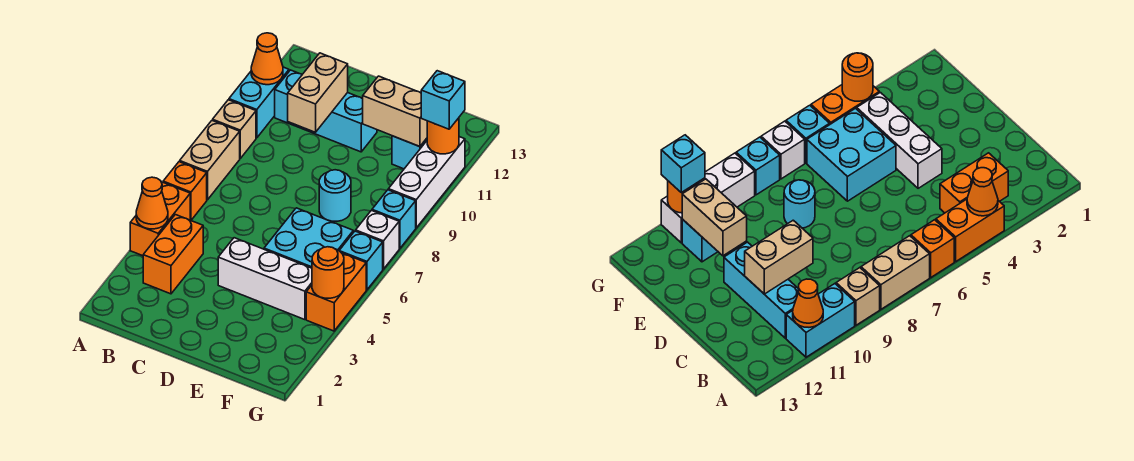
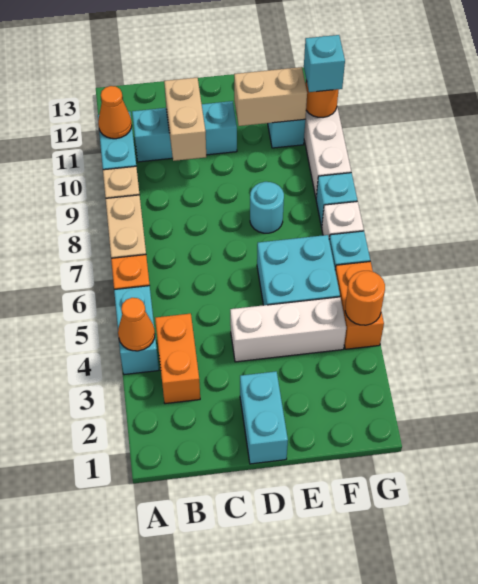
orange 1x2 brick [130,182,190,256] -> cyan 1x2 brick [114,286,159,375]
none -> cyan 1x2 brick [240,372,288,464]

